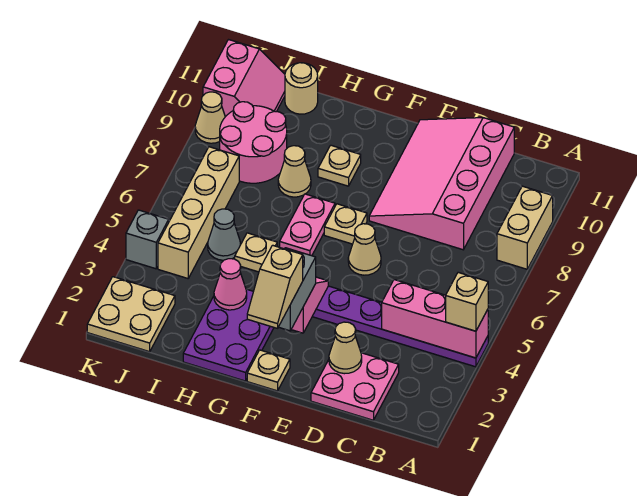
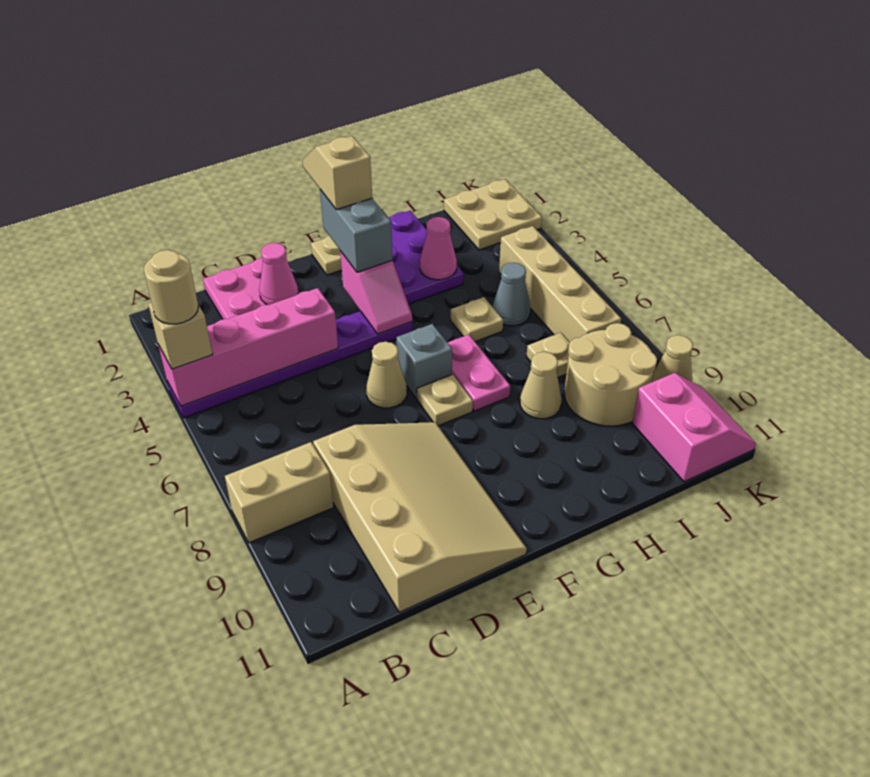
pink 1x3 brick [382,280,488,358] -> pink 1x4 brick [158,288,338,406]
tan 1x2 brick [497,186,553,269] -> tan 1x2 brick turned to [225,442,334,543]
pink 3x4 slope [369,118,514,250] -> tan 3x4 slope [313,422,527,612]
tan 1x1 cone [329,322,362,374] -> pink 1x1 cone [259,243,298,305]
tan 1x1 plate [318,145,361,186] -> tan 1x1 plate moved to [527,333,570,377]
pink 2x2 round brick [220,102,287,183] -> tan 2x2 round brick [564,323,657,426]
tan 1x1 round brick [285,63,318,114] -> tan 1x1 round brick moved to [144,250,198,324]
pink 2x2 slope [203,40,285,117] -> pink 2x2 slope turned to [632,373,756,482]
grey 1x1 brick [126,210,169,269] -> grey 1x1 brick moved to [396,324,452,398]

